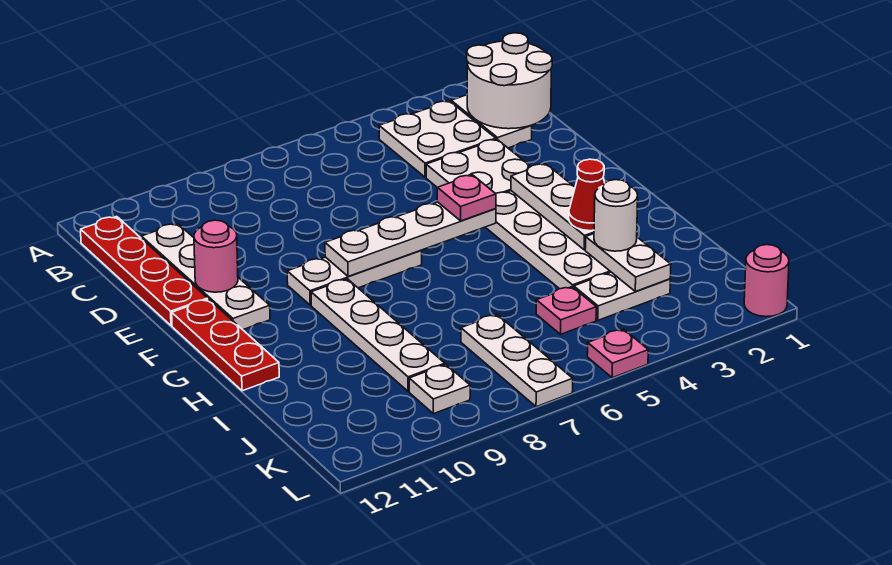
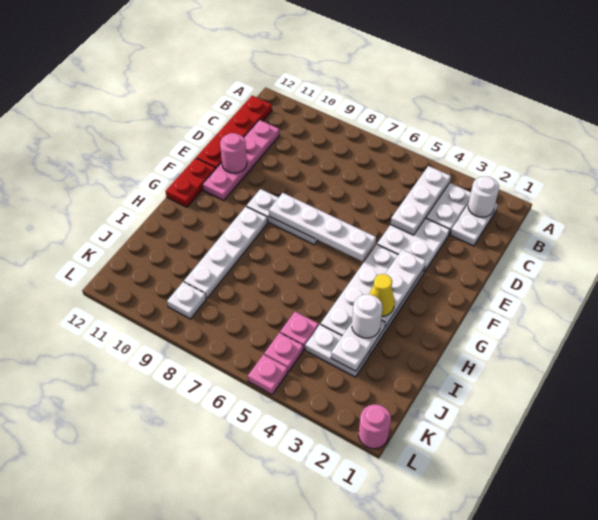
white 2x2 round brick [467,33,552,129] -> white 1x1 round brick [468,176,499,217]
white 1x4 plate [141,224,270,330] -> pink 1x4 plate [203,120,280,201]
pink 1x1 plate [437,175,496,221] -> pink 1x1 plate moved to [264,333,303,372]
red 1x3 plate [172,299,279,391] -> red 1x2 plate [166,158,216,207]
red 1x1 cone [569,159,605,231] -> yellow 1x1 cone [369,274,395,316]
white 1x3 plate [461,315,573,407] -> white 1x3 plate moved to [391,166,451,235]

